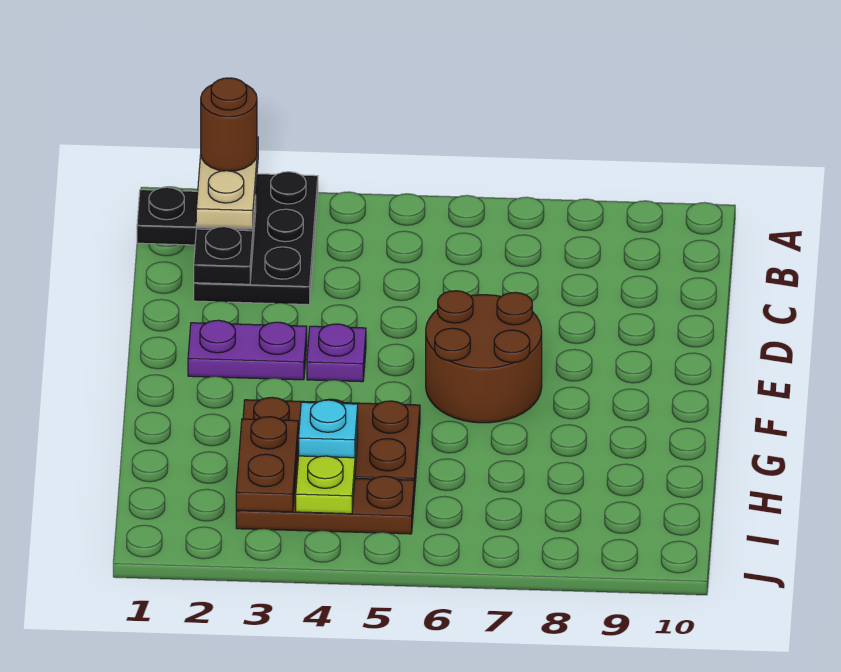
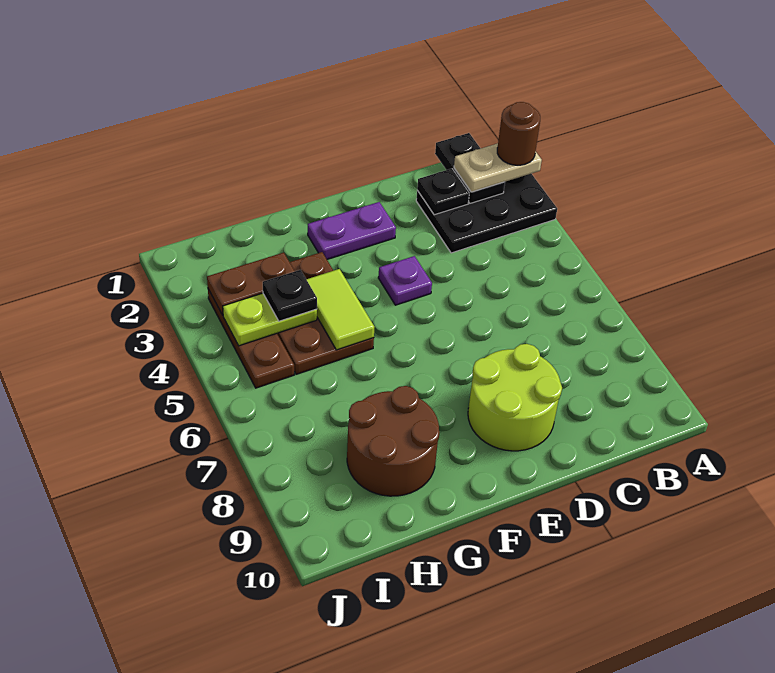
none -> lime 2x2 round brick [468,344,562,451]
purple 1x2 plate [188,320,307,380] -> purple 1x2 plate turned to [308,202,396,259]
brown 2x2 round brick [426,291,542,423] -> brown 2x2 round brick moved to [347,386,440,496]
none -> lime 1x2 tile [306,269,374,350]
cyan 1x1 plate [299,400,358,458] -> black 1x1 plate [263,270,317,321]

